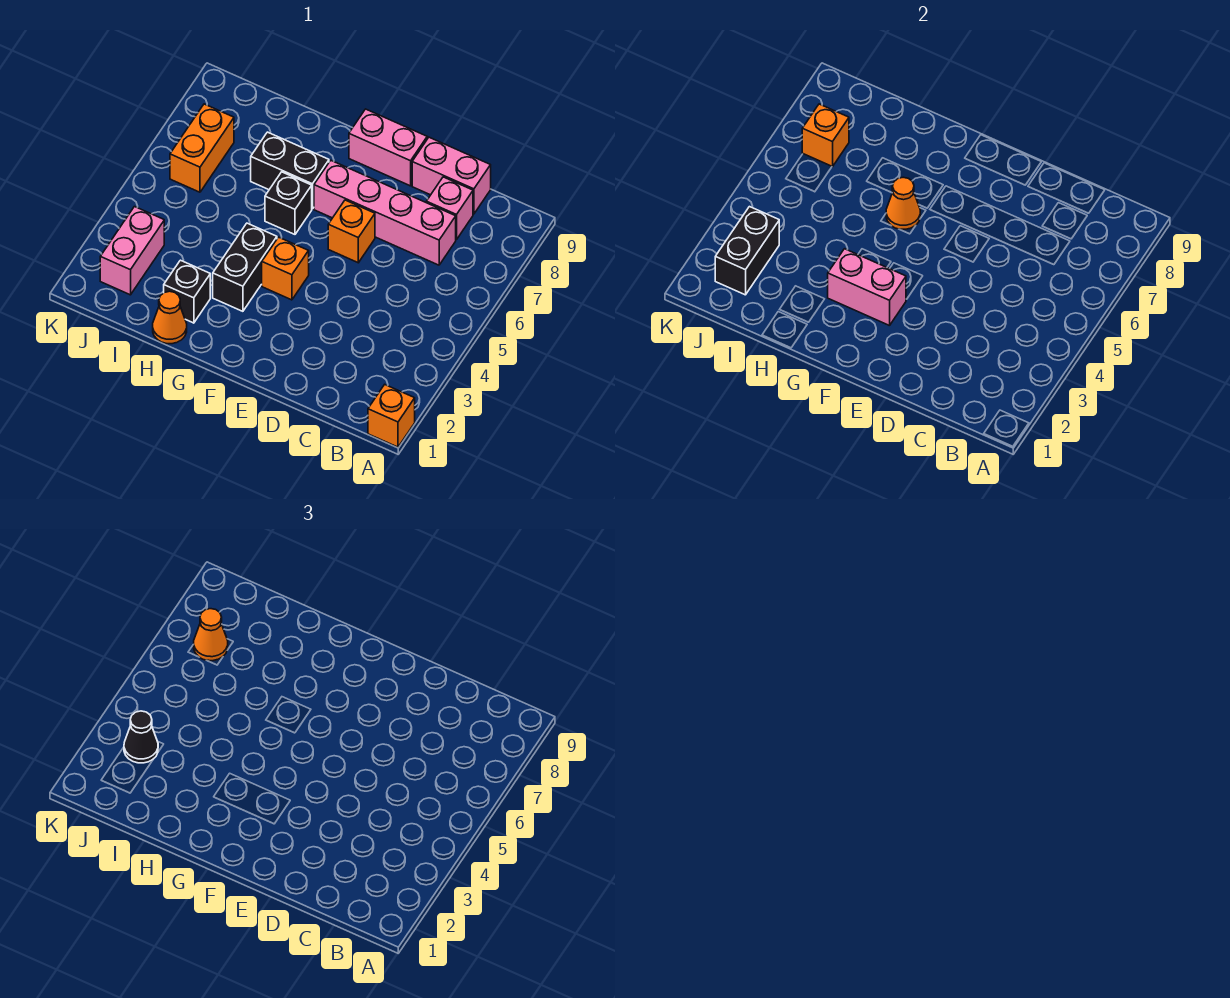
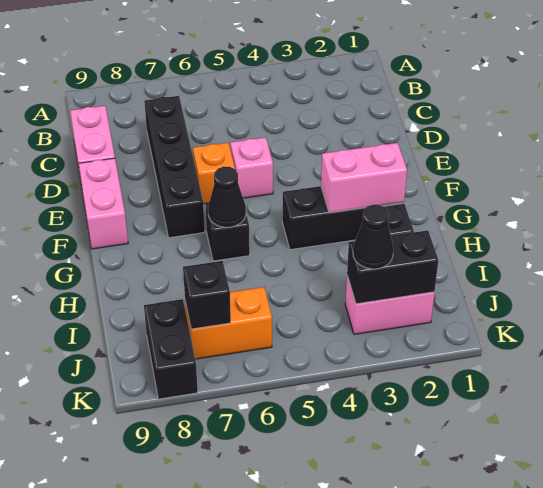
orange 1x1 brick [368,385,415,447] -> none
pink 1x4 brick [314,161,456,265] -> black 1x4 brick [144,96,205,238]
pink 1x1 brick [426,177,473,240] -> pink 1x1 brick moved to [230,137,273,198]
pink 1x2 brick [828,249,906,326] -> pink 1x2 brick turned to [321,143,407,213]
orange 1x1 brick [262,237,309,300] -> none
orange 1x1 cone [886,177,920,229] -> black 1x1 cone [208,167,246,227]
black 1x2 brick [251,132,329,209] -> black 1x2 brick moved to [144,299,198,399]
orange 1x1 cone [153,291,187,344] -> none
orange 1x1 brick [802,104,849,167] -> black 1x1 brick [183,261,231,329]
orange 1x1 cone [194,609,228,661] -> none

